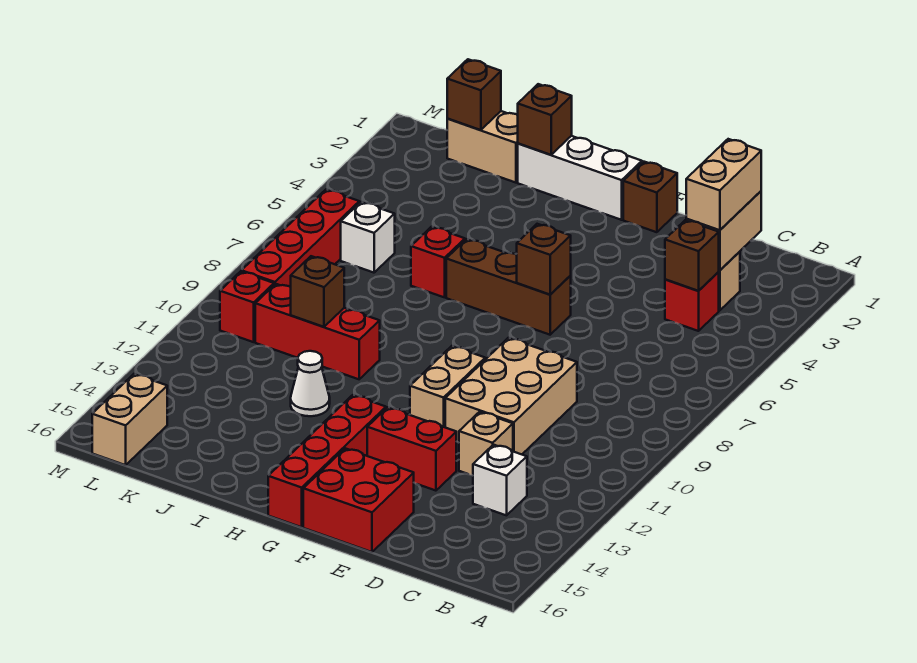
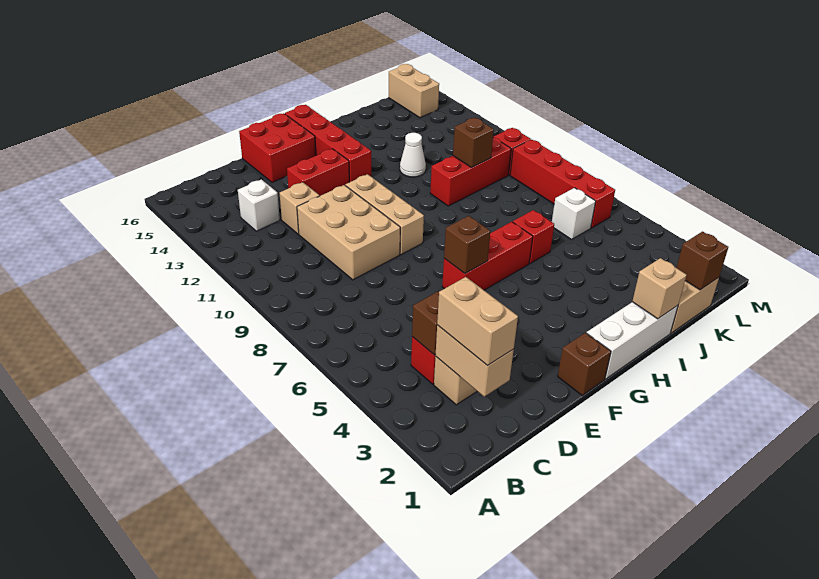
brown 1x3 brick [446,239,571,335] -> red 1x3 brick [442,222,533,290]
tan 1x2 brick [410,346,485,427] -> tan 1x3 brick [345,174,424,255]
brown 1x1 brick [518,84,572,155] -> tan 1x1 brick [632,258,687,319]

